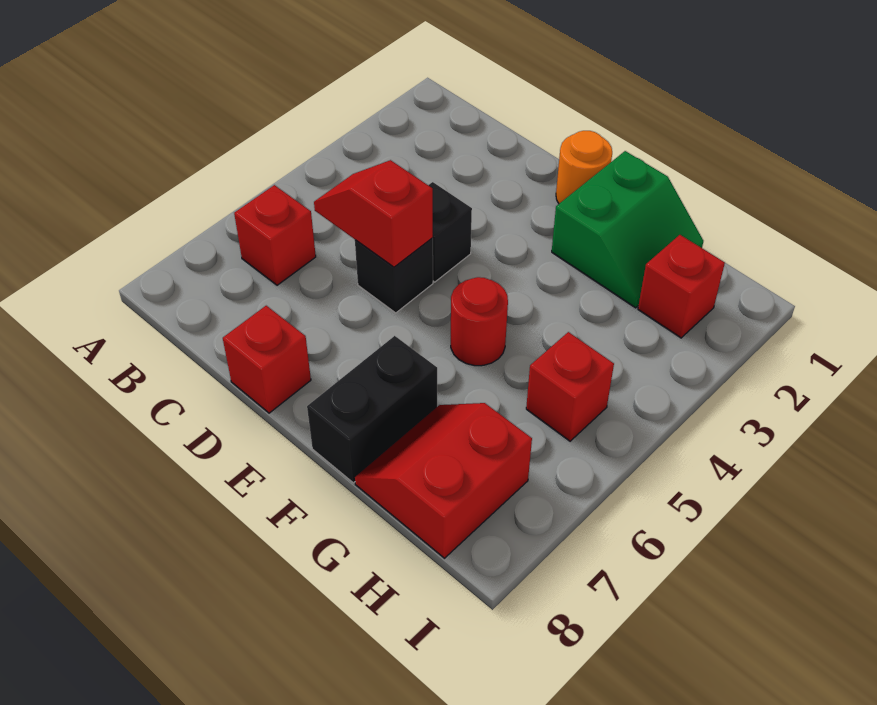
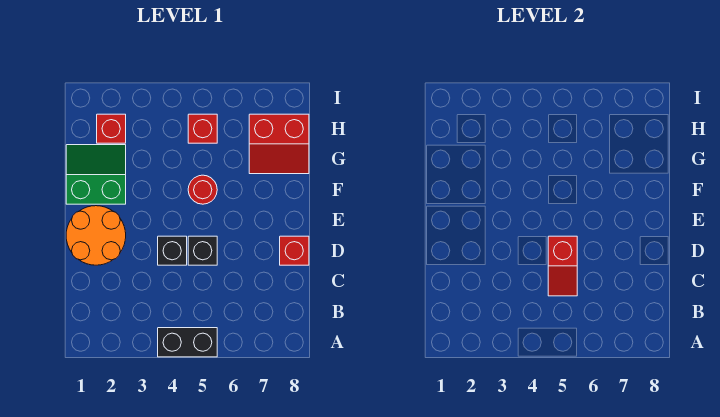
red 1x1 brick [234,185,316,285] -> none
orange 1x1 round brick [556,131,612,203] -> orange 2x2 round brick [66,206,126,265]
black 1x2 brick [307,336,437,483] -> black 1x2 brick moved to [158,328,217,357]

